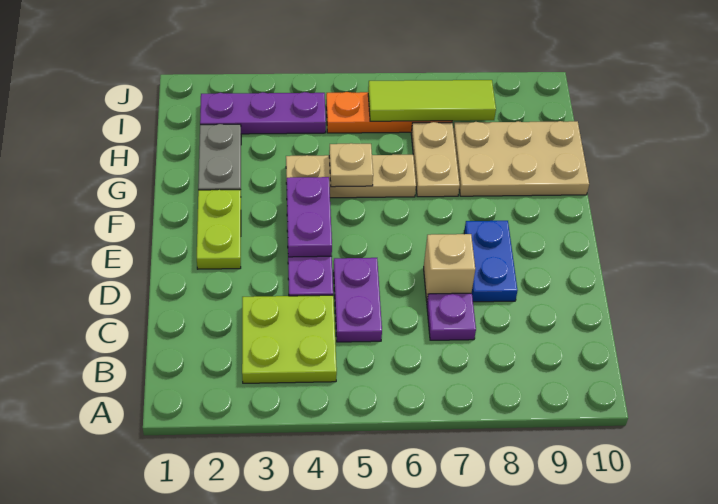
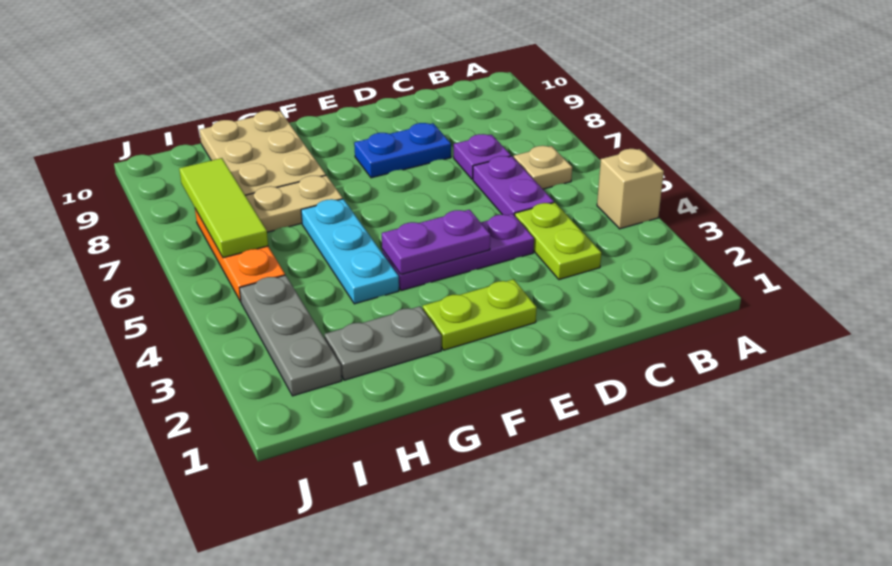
lime 2x2 plate [242,295,337,383] -> lime 1x2 plate [515,202,601,280]
purple 1x2 plate [334,258,382,342] -> purple 1x2 plate turned to [473,156,554,216]
tan 1x1 brick [424,234,475,301] -> tan 1x1 brick moved to [597,149,664,229]
tan 1x3 plate [286,155,416,198] -> cyan 1x3 plate [301,199,399,304]
tan 1x1 plate [329,143,373,187] -> tan 1x1 plate moved to [514,146,572,189]
purple 1x3 plate [200,92,326,134] -> grey 1x3 plate [240,275,342,396]

